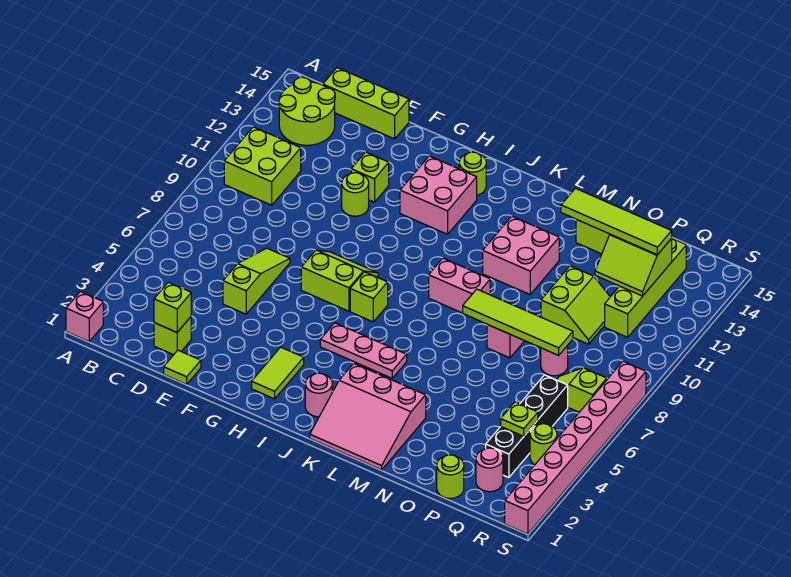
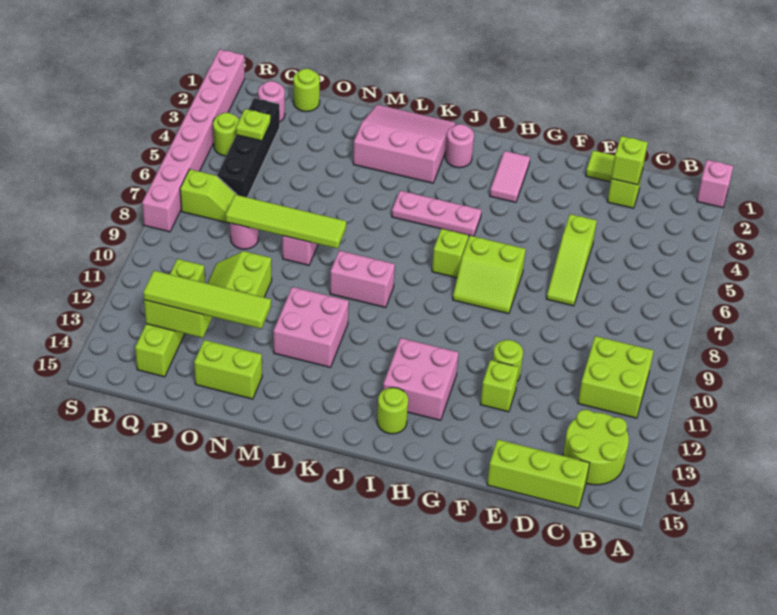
lime 1x2 tile [252,347,304,399] -> pink 1x2 tile [490,151,530,202]

